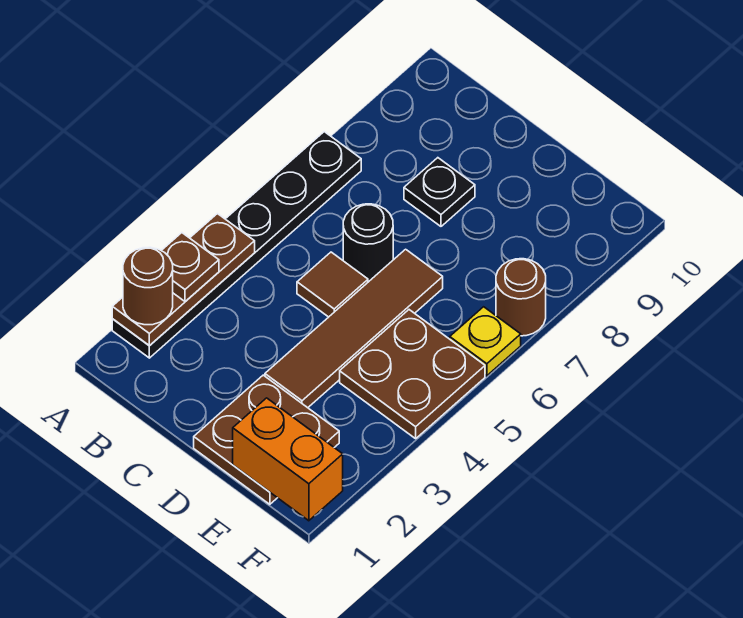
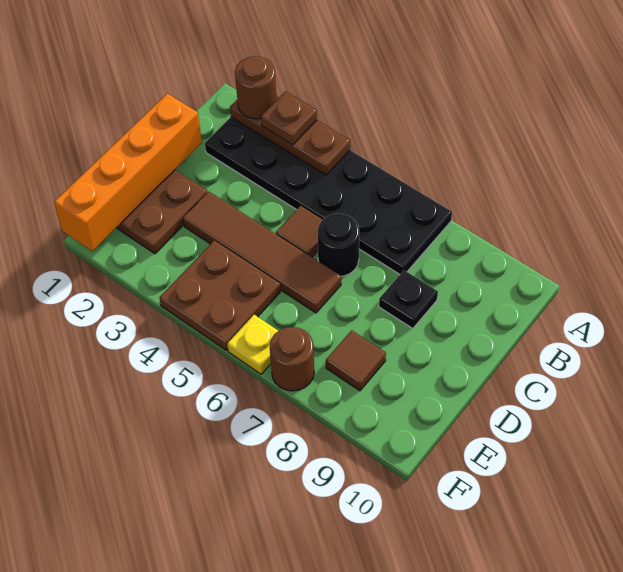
black 1x6 plate [112,132,361,358] -> black 2x6 plate [205,117,452,274]
orange 1x2 brick [233,398,343,521] -> orange 1x4 brick [54,94,202,251]
none -> brown 1x1 tile [326,330,386,391]

